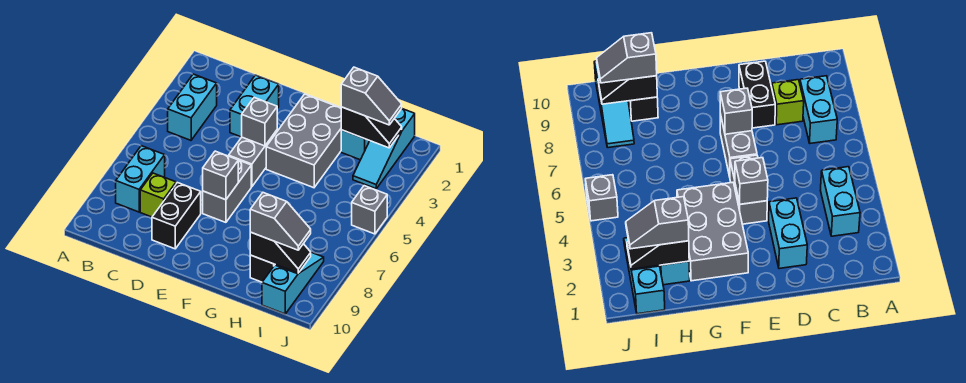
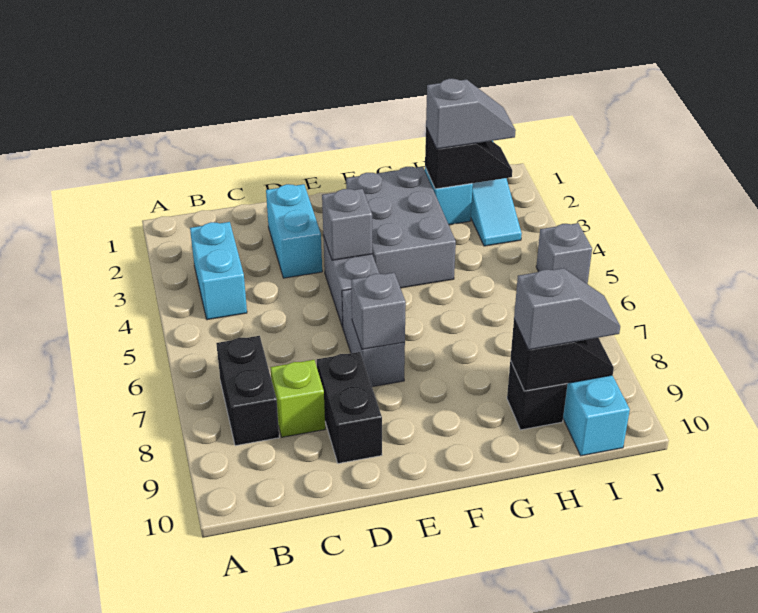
cyan 1x2 brick [116,146,165,212] -> black 1x2 brick [216,336,279,446]

